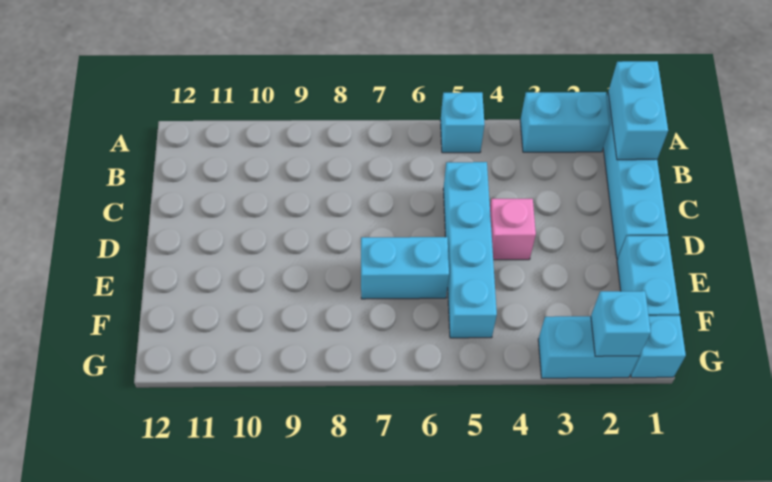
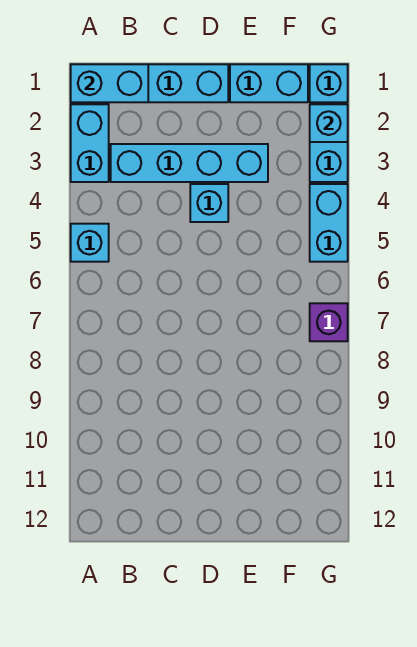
cyan 1x4 brick [443,162,497,338] -> cyan 1x4 brick moved to [111,144,268,182]
pink 1x1 brick [490,199,536,260] -> cyan 1x1 brick [190,184,228,222]
cyan 1x2 brick [361,237,449,299] -> cyan 1x2 brick moved to [310,184,348,262]
none -> purple 1x1 brick [310,303,348,341]

